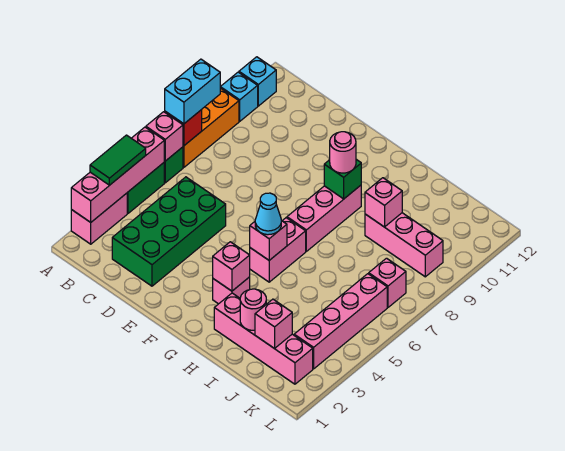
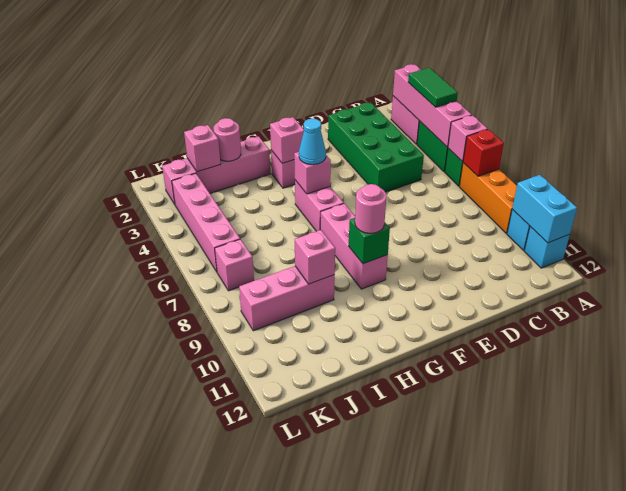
cyan 1x2 brick [165,59,220,124] -> cyan 1x2 brick moved to [512,175,577,243]

